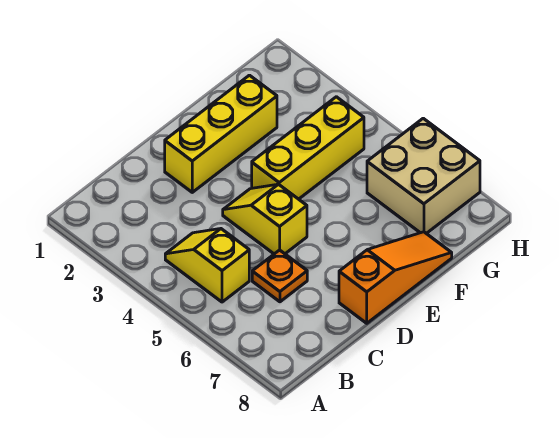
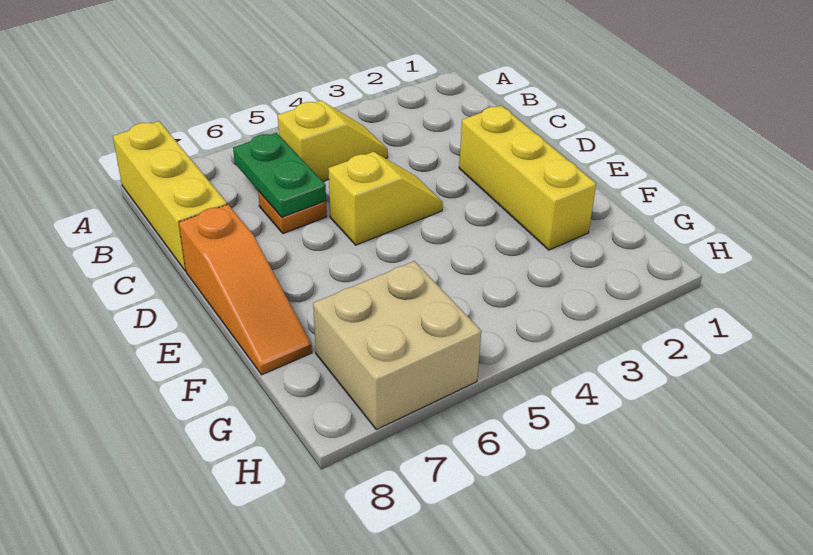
none -> green 1x2 plate [233,133,326,217]
yellow 1x3 brick [252,97,364,199] -> yellow 1x3 brick moved to [113,121,227,271]

